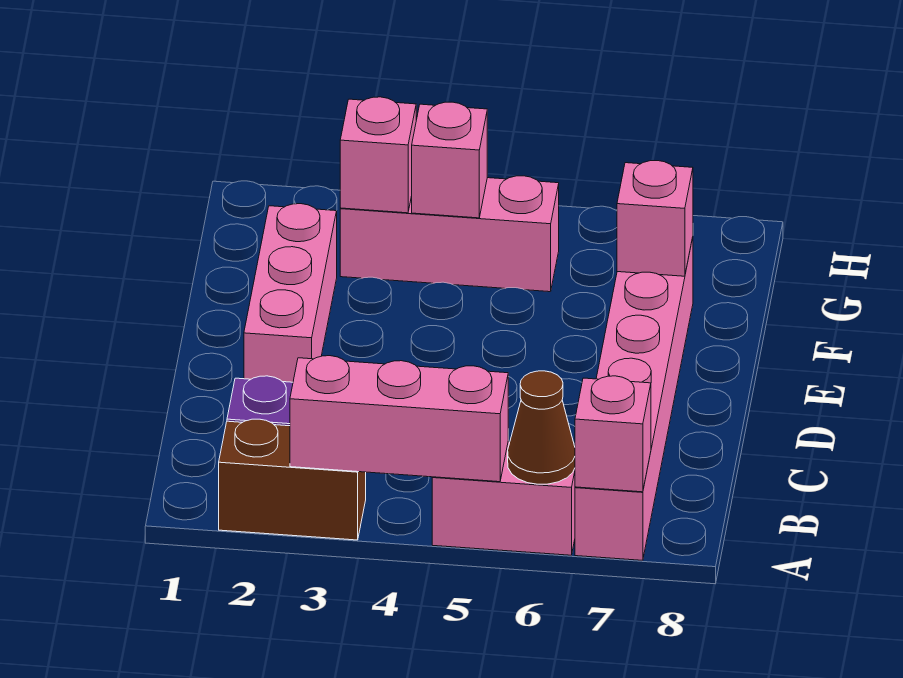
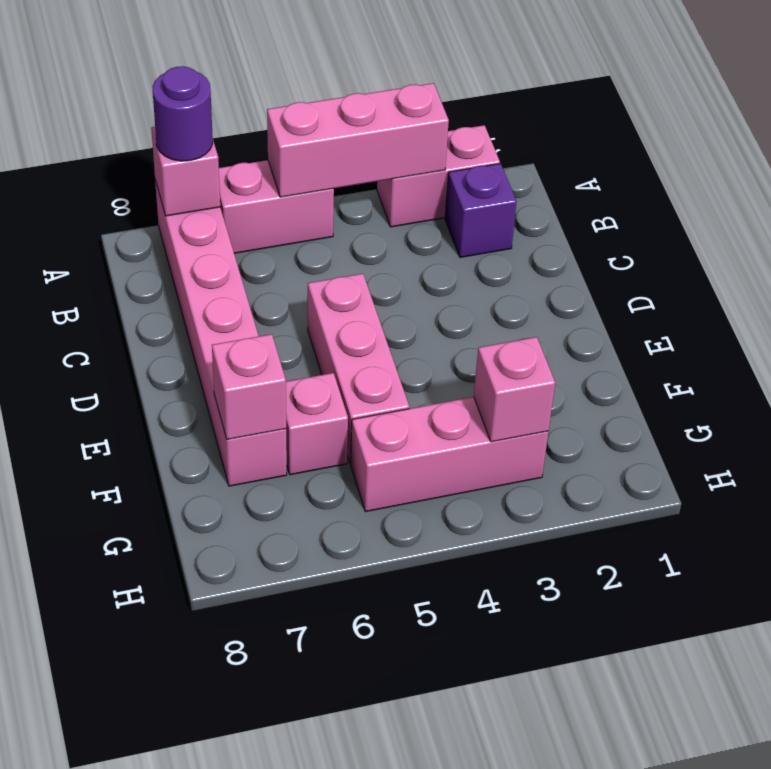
brown 1x2 brick [219,419,366,540] -> pink 1x2 brick [377,125,500,227]
brown 1x1 cone [508,371,575,484] -> none
none -> purple 1x1 round brick [153,66,213,161]
pink 1x3 brick [244,204,337,382] -> pink 1x3 brick moved to [308,274,409,463]
pink 1x1 brick [412,102,487,218] -> pink 1x1 brick moved to [286,373,348,475]

